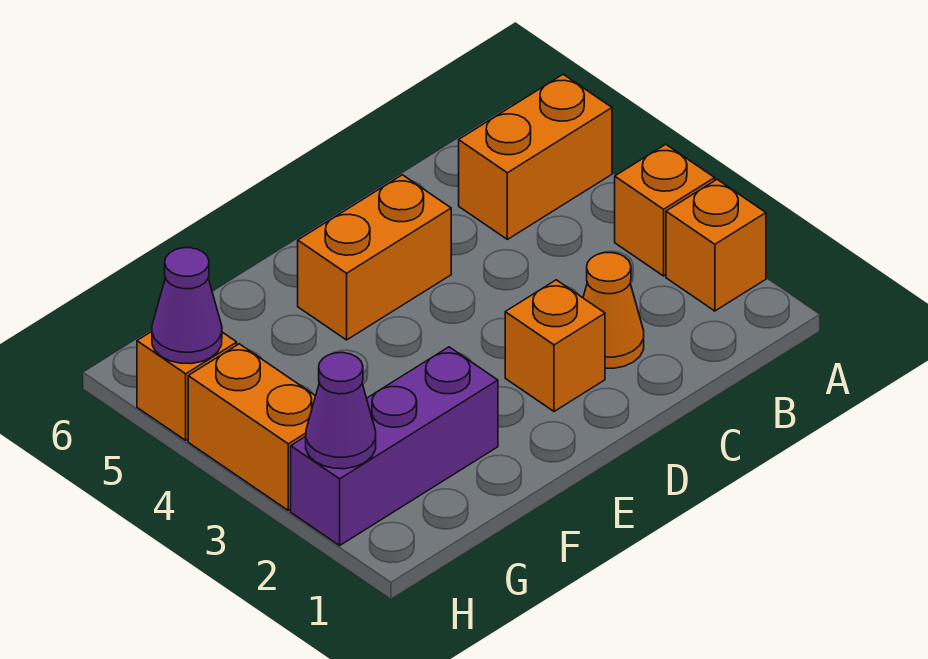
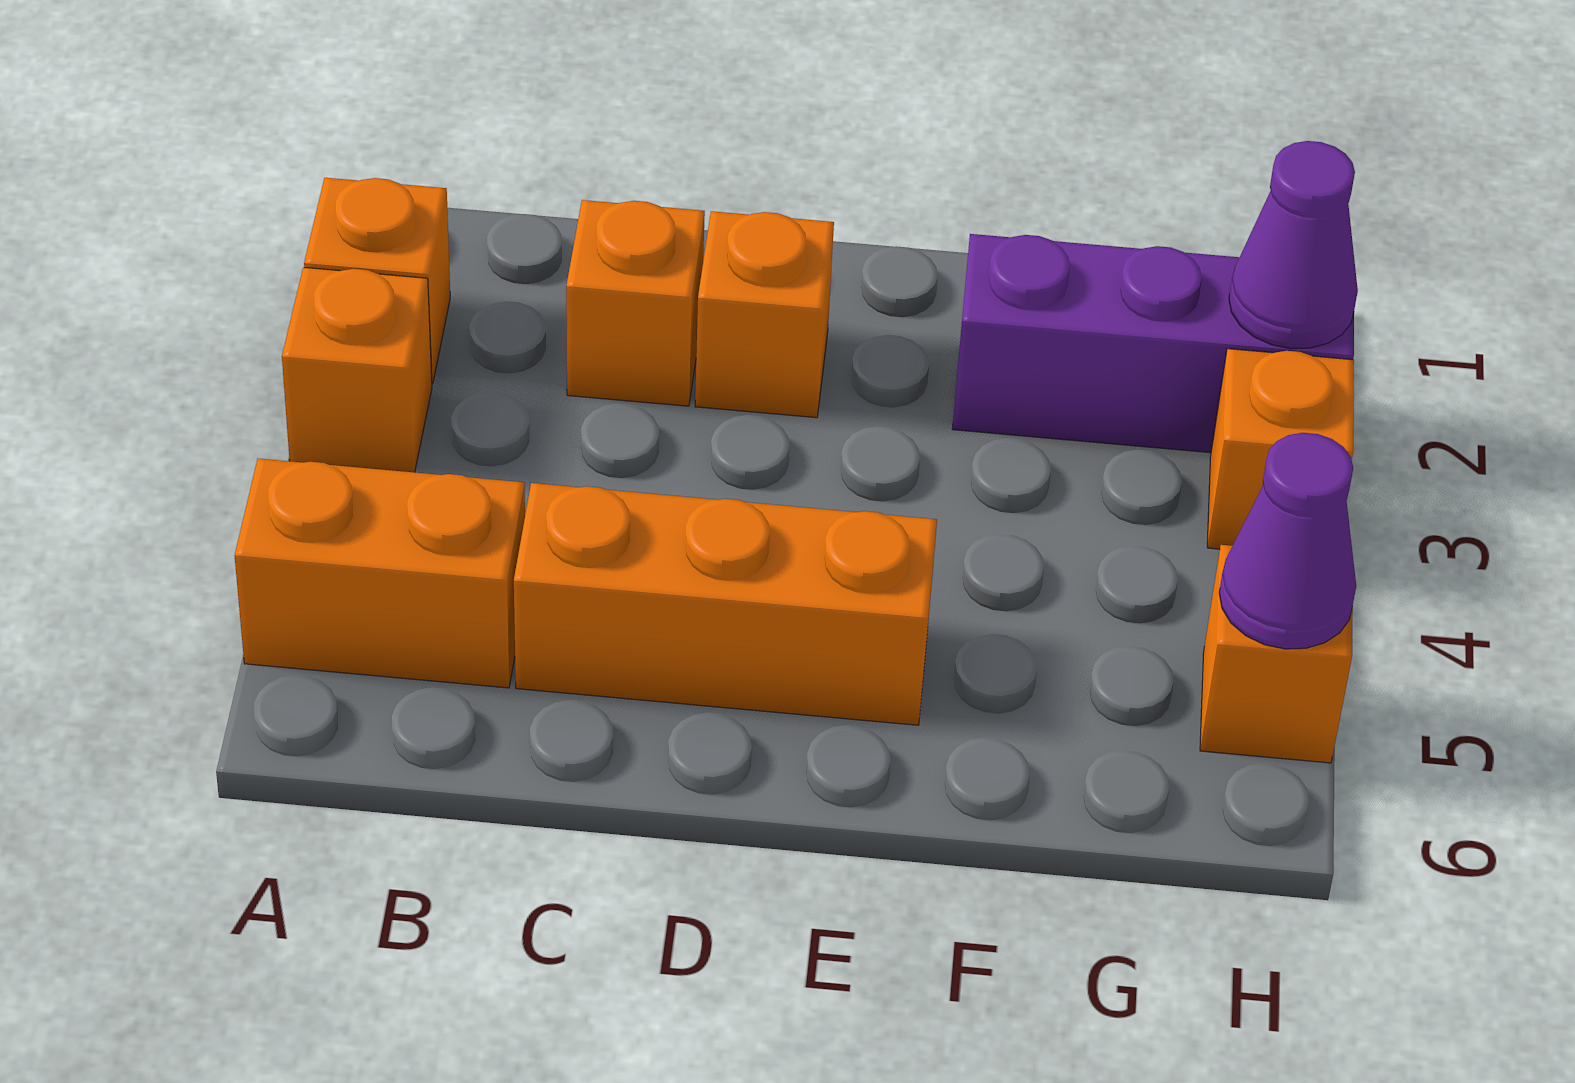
orange 1x1 cone [583,253,644,368] -> orange 1x1 brick [566,200,705,406]
orange 1x2 brick [298,175,451,340] -> orange 1x3 brick [514,483,937,725]
orange 1x2 brick [188,344,315,510] -> orange 1x1 brick [1207,349,1354,549]

